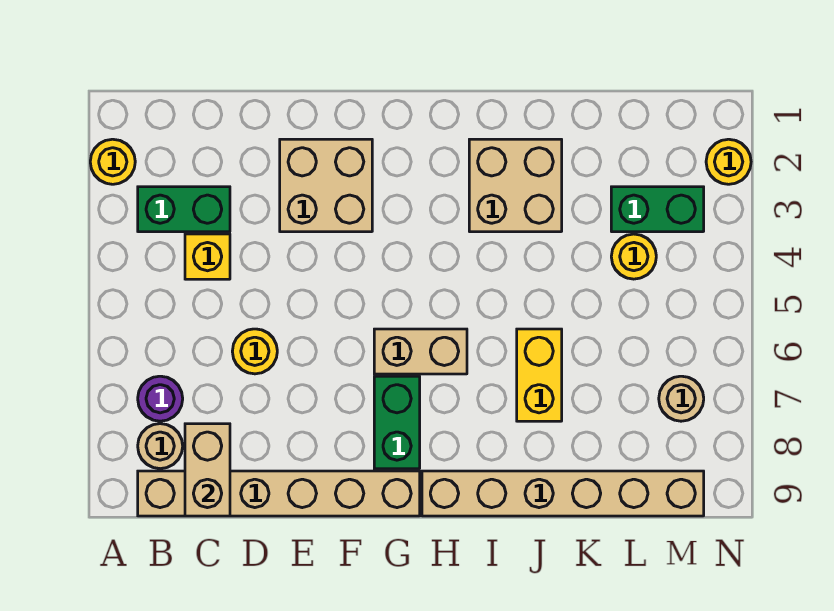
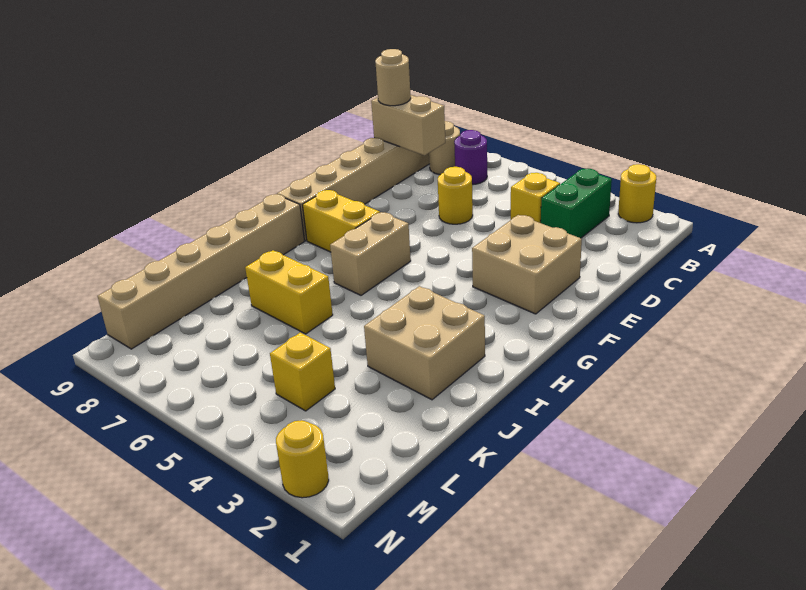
green 1x2 brick [374,376,420,469] -> yellow 1x2 brick [303,190,380,252]
green 1x2 brick [611,187,704,232] -> none
yellow 1x1 round brick [611,234,656,279] -> yellow 1x1 brick [270,332,335,411]
tan 1x1 round brick [659,376,704,421] -> tan 1x1 round brick moved to [375,49,411,106]

